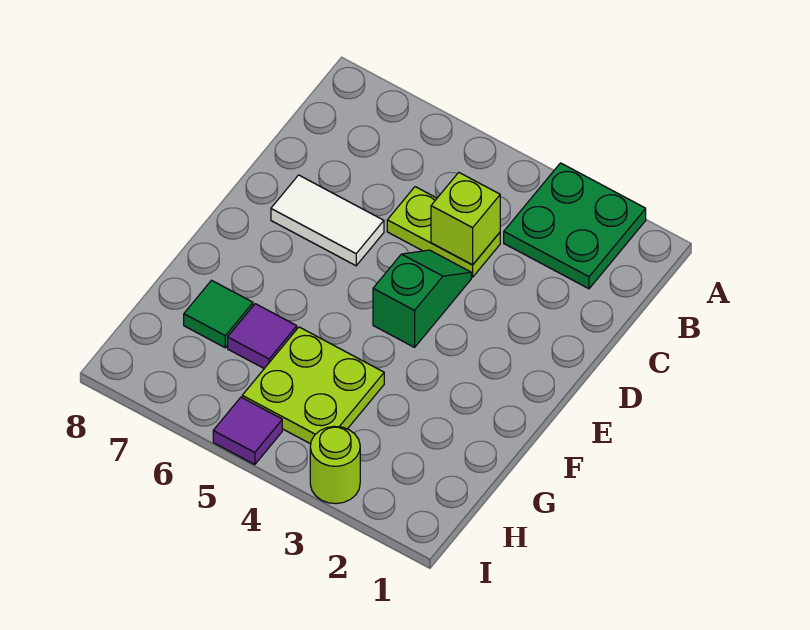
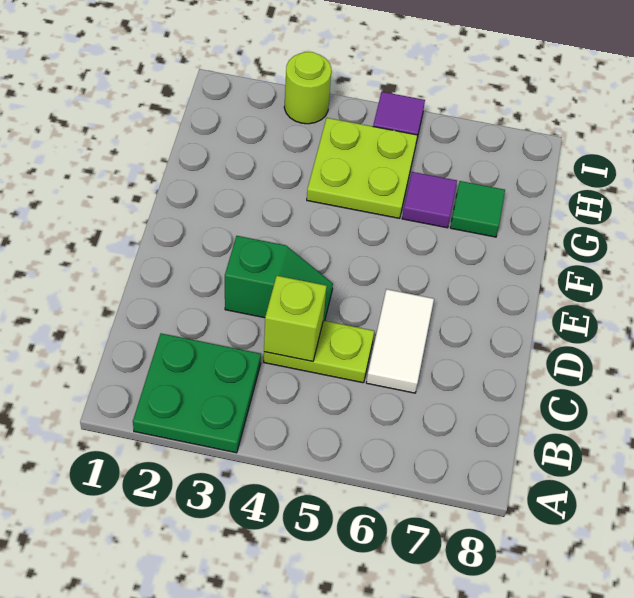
green 1x2 slope [373,250,471,347] -> green 1x2 slope turned to [225,236,333,321]
white 1x2 tile [271,175,384,266] -> white 1x2 tile turned to [366,289,434,393]

